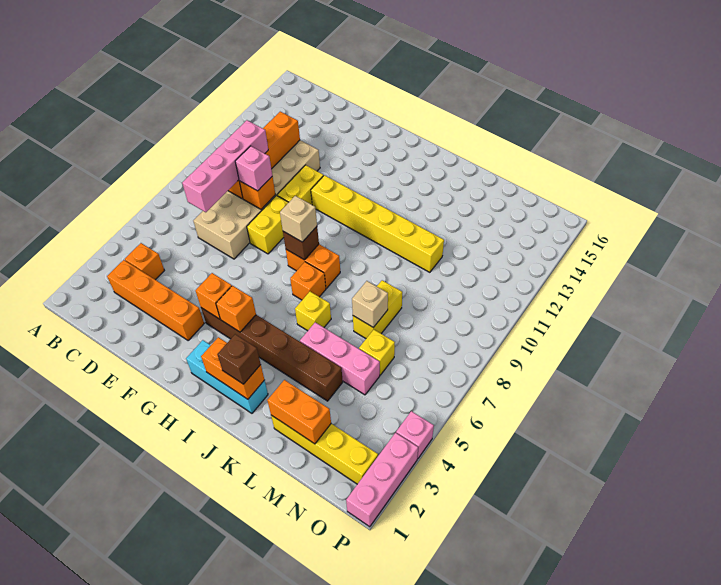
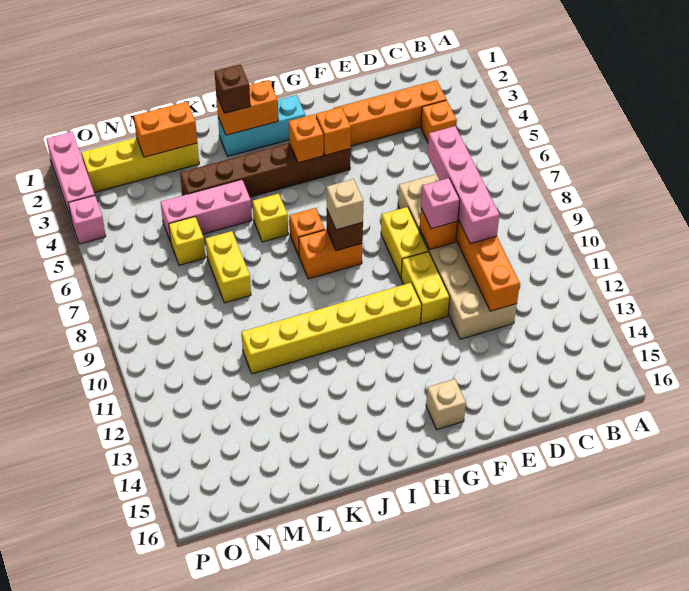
tan 1x1 brick [352,281,388,327] -> tan 1x1 brick moved to [426,379,466,430]

